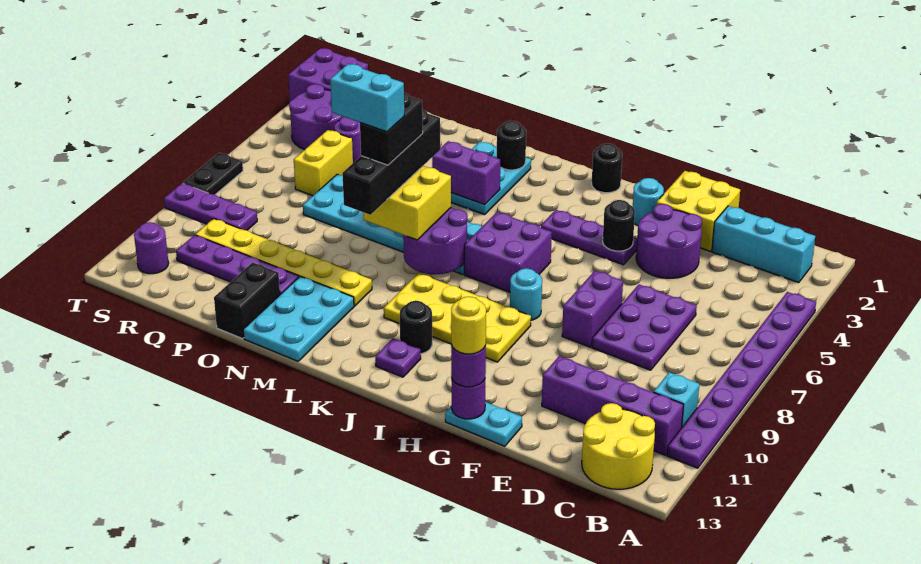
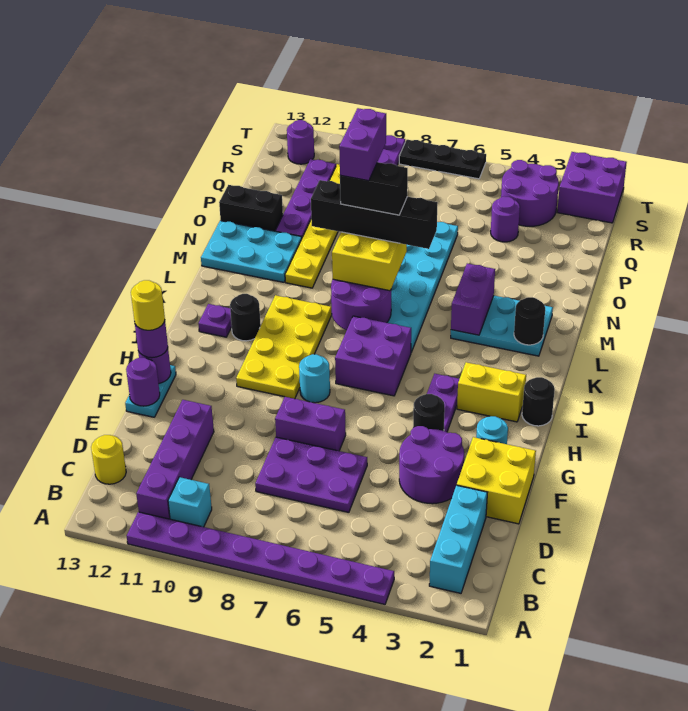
yellow 2x2 round brick [582,403,655,489] -> yellow 1x1 round brick [91,435,126,484]
none -> purple 1x1 round brick [126,358,160,406]
cyan 1x2 brick [330,64,404,132] -> purple 1x2 brick [339,108,386,181]
yellow 1x2 brick [294,130,353,196] -> yellow 1x2 brick moved to [457,362,526,422]
black 1x2 plate [183,153,243,195] -> black 1x3 plate [399,140,486,179]

